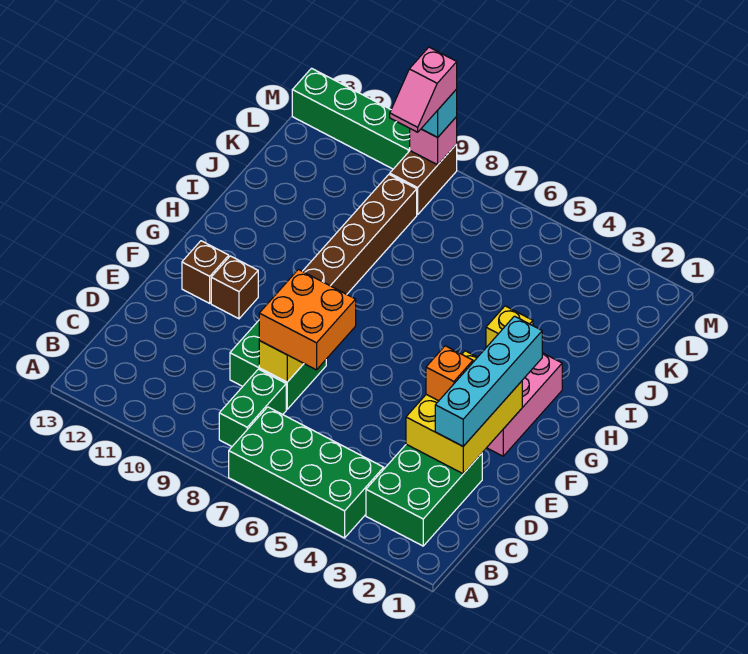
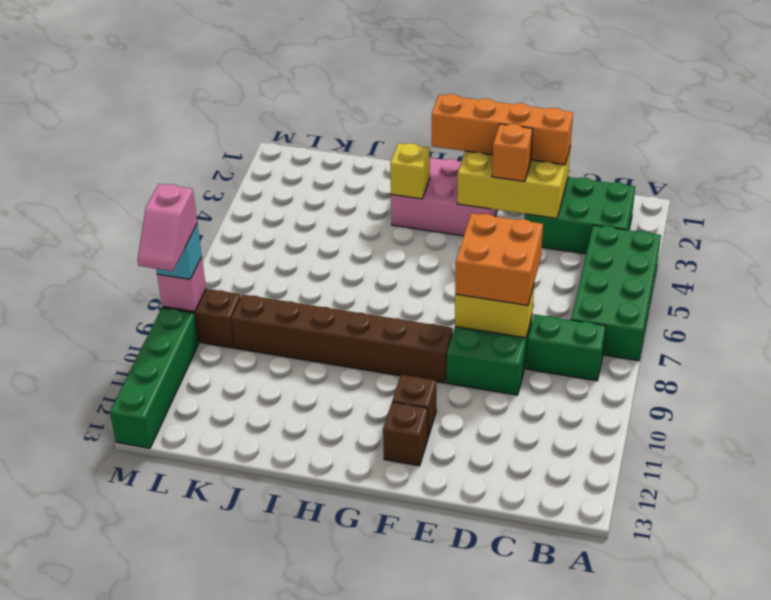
cyan 1x4 brick [435,316,542,446] -> orange 1x4 brick [432,94,573,165]
pink 1x2 slope [390,47,457,132] -> pink 1x2 slope turned to [137,184,197,271]

